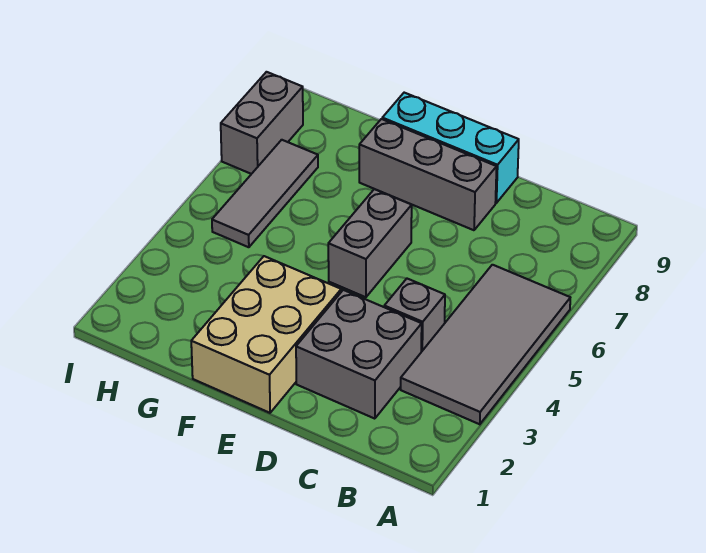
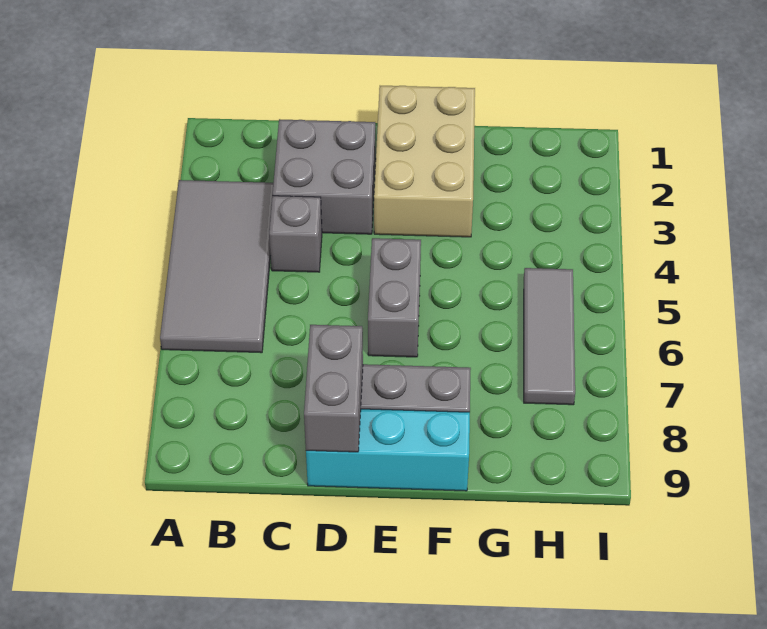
grey 1x2 brick [221,72,303,174] -> grey 1x2 brick moved to [304,325,363,452]

